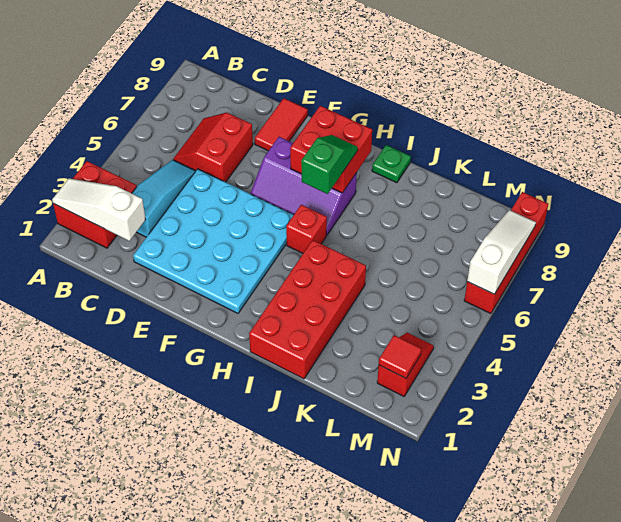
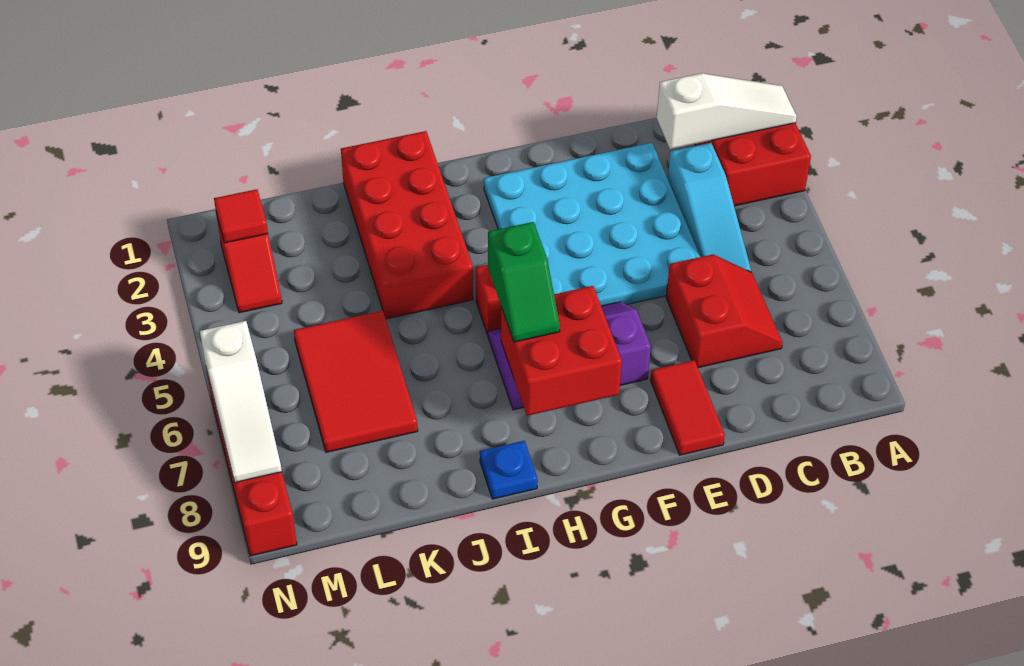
green 1x1 plate [372,145,411,183] -> blue 1x1 plate [480,441,538,499]
none -> red 2x3 tile [294,311,418,452]

